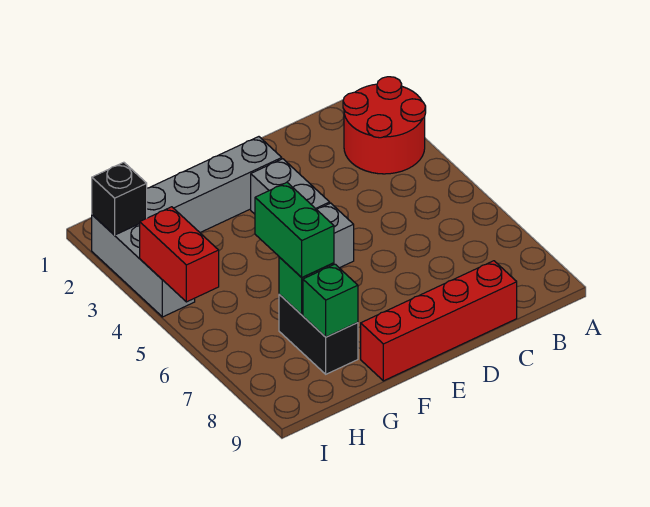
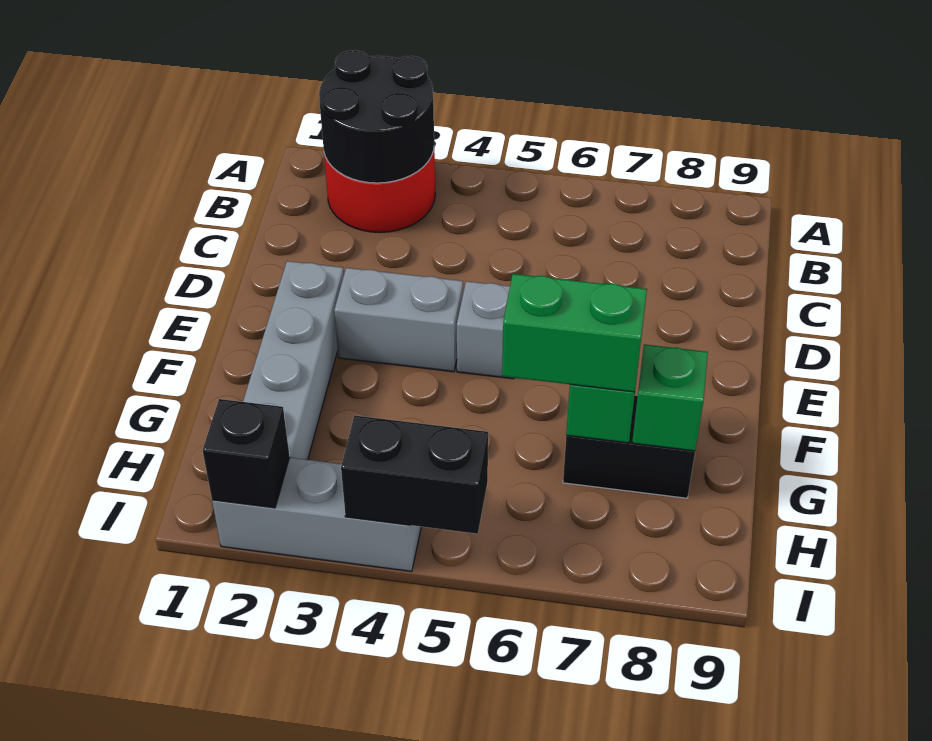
none -> black 2x2 round brick [319,50,434,183]
red 1x4 brick [361,261,517,381] -> none
red 1x2 brick [140,207,219,302] -> black 1x2 brick [341,415,488,534]

